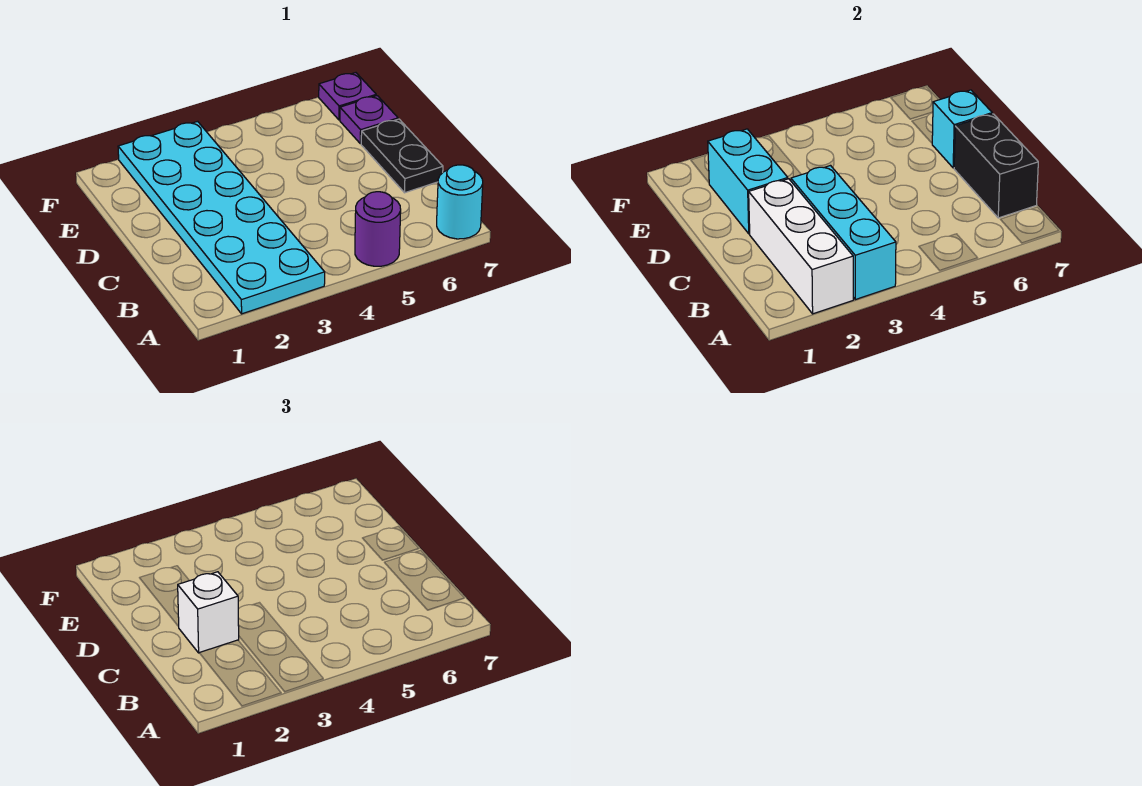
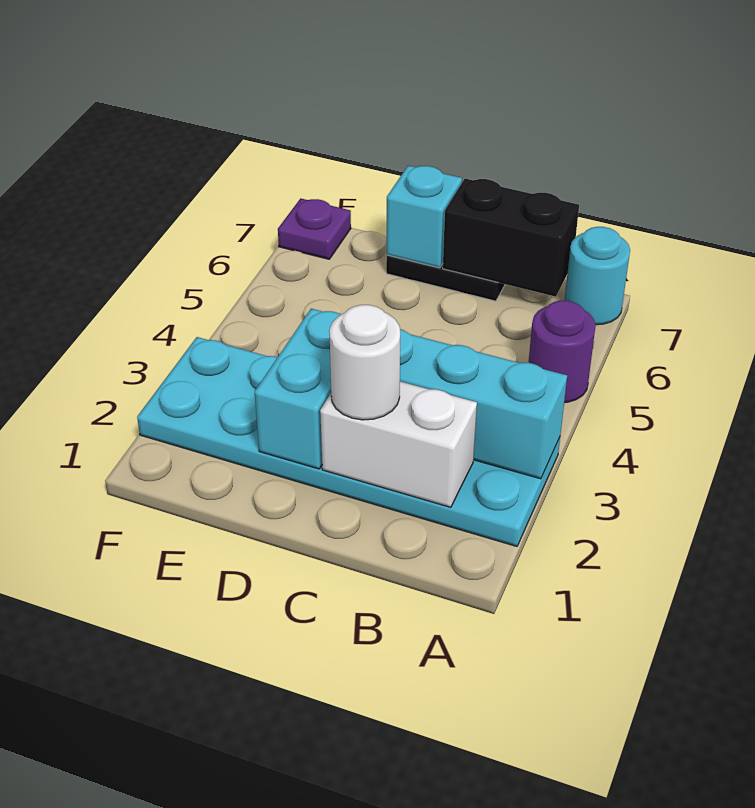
white 1x3 brick [749,179,854,314] -> white 1x2 brick [320,382,477,507]
white 1x1 brick [178,572,239,653] -> white 1x1 round brick [329,305,400,420]
cyan 1x2 brick [708,129,788,234] -> cyan 1x2 brick turned to [255,309,341,469]
purple 1x1 plate [340,96,398,144] -> none

